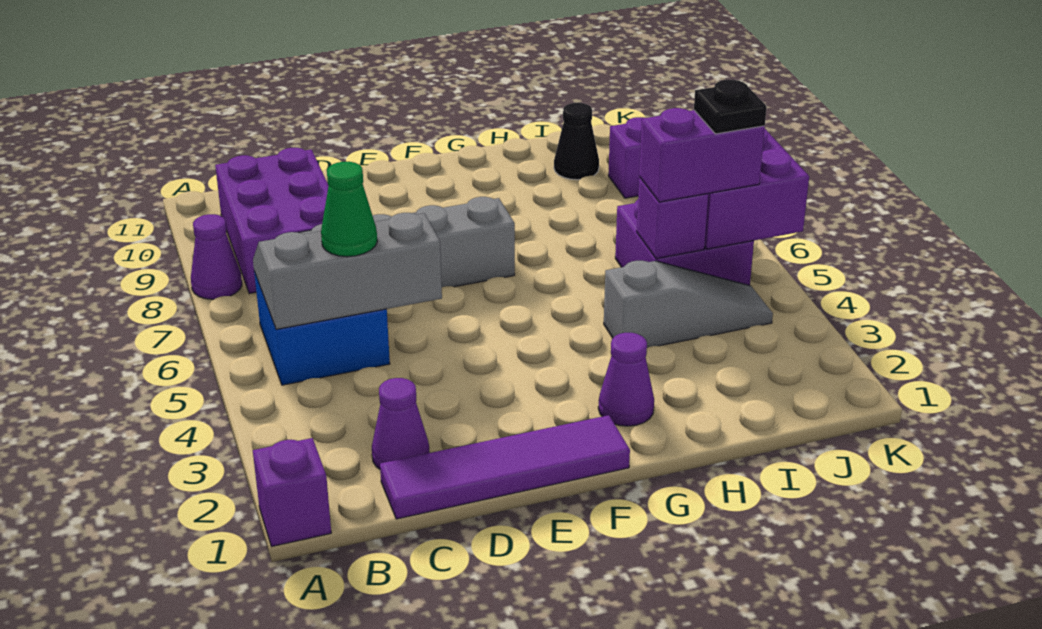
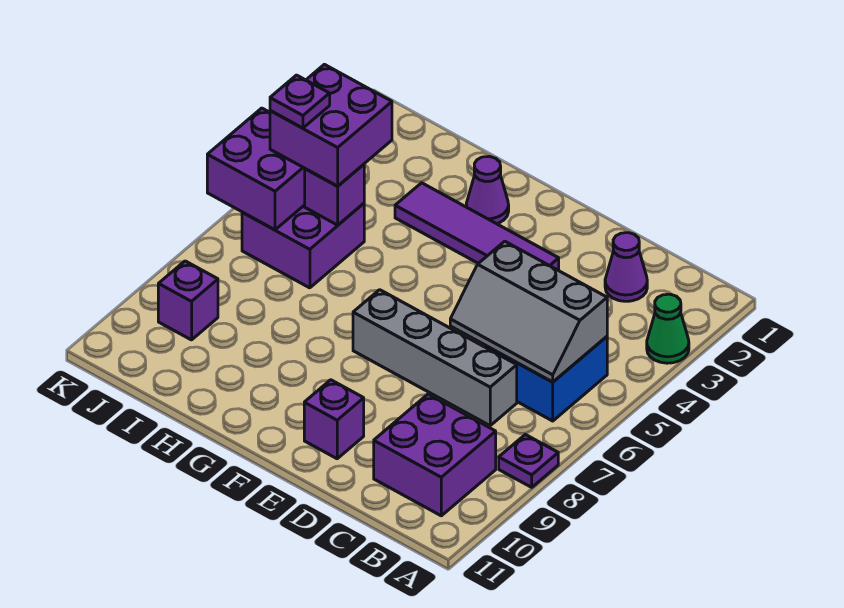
purple 1x1 brick [253,438,331,546] -> purple 1x1 brick moved to [304,380,364,459]
purple 1x1 cone [191,214,242,299] -> purple 1x1 plate [499,434,558,487]
purple 2x3 brick [215,148,329,294] -> purple 2x2 brick [374,394,496,516]
purple 1x4 tile [380,415,630,519] -> purple 1x4 tile moved to [395,183,559,270]
green 1x1 cone [321,162,377,257] -> green 1x1 cone moved to [647,294,689,363]
grey 1x3 slope [604,261,773,348] -> none
purple 1x2 brick [639,108,765,202] -> purple 2x2 brick [270,64,392,186]
black 1x1 cone [554,103,599,180] -> none
black 1x1 plate [694,80,767,134] -> purple 1x1 plate [270,75,330,128]

